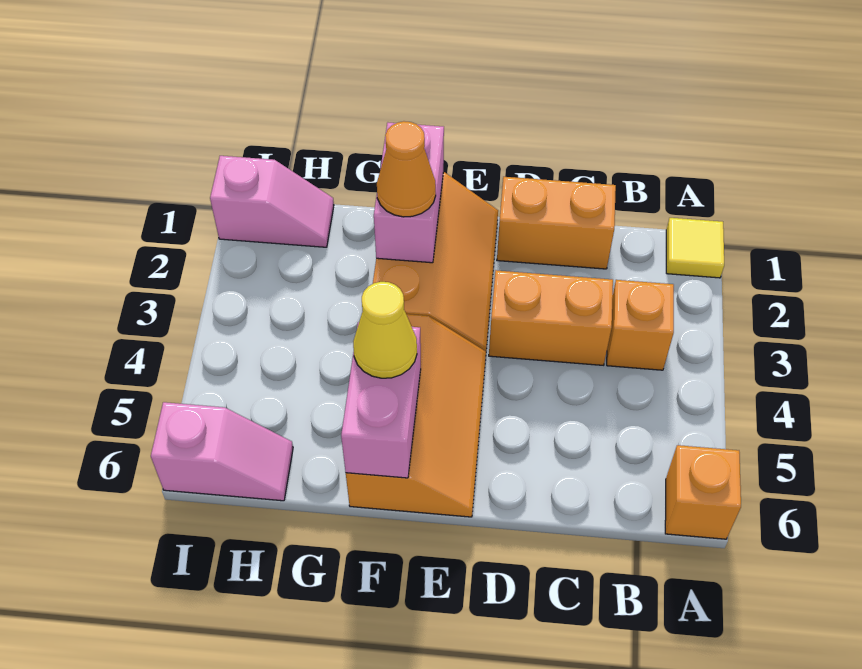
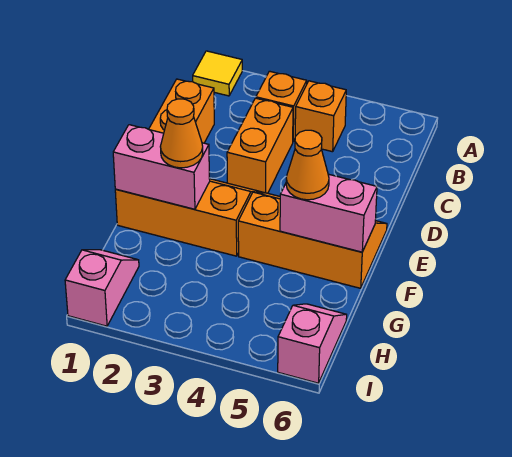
orange 1x1 brick [665,445,741,539] -> orange 1x1 brick moved to [295,81,346,152]
yellow 1x1 cone [353,282,417,378] -> orange 1x1 cone [286,130,329,200]

